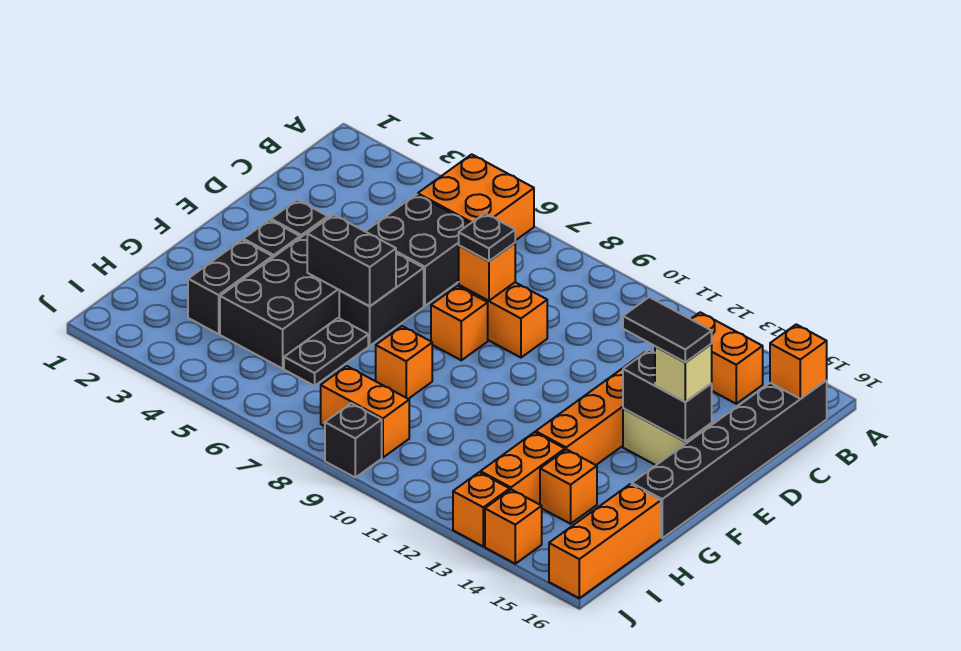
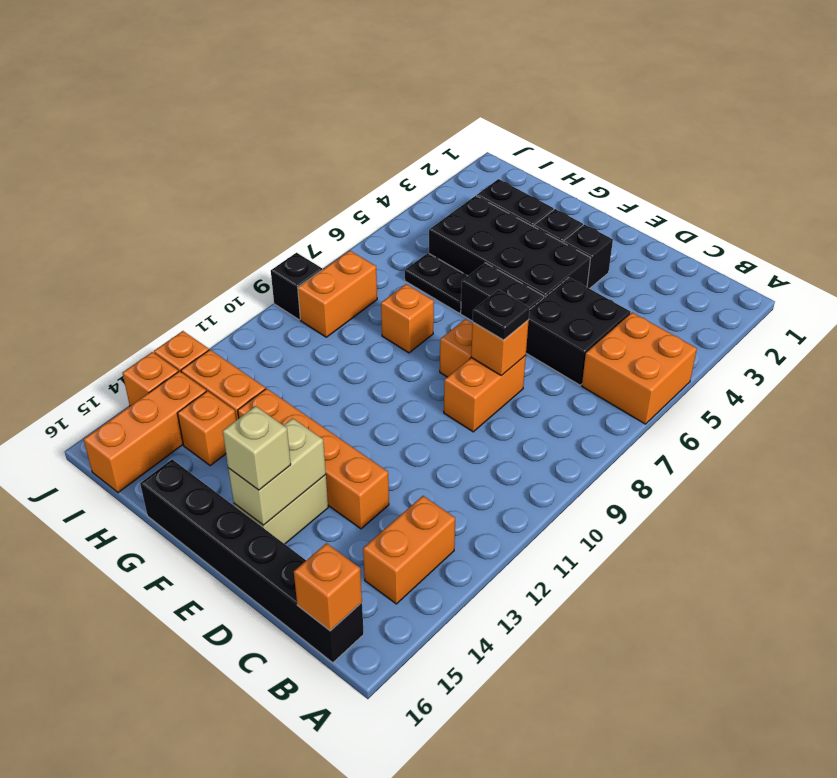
black 1x2 brick [623,350,712,442] -> tan 1x2 brick [228,418,326,525]
black 1x2 tile [623,297,712,362] -> none
black 1x2 brick [307,215,396,306] -> none
orange 1x3 brick [549,484,661,598] -> orange 1x3 brick turned to [84,371,206,493]

